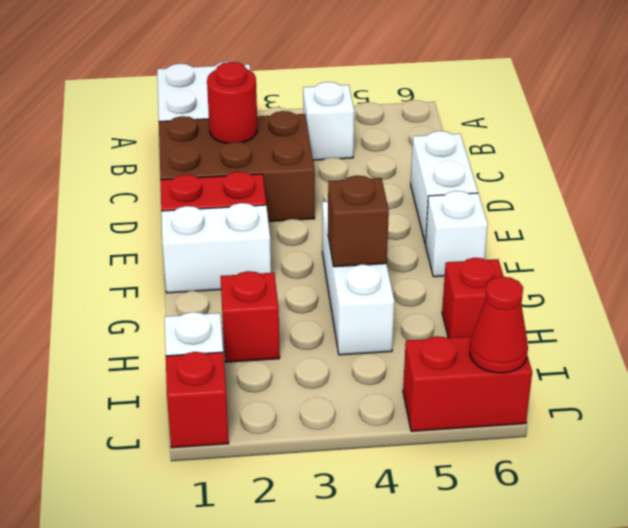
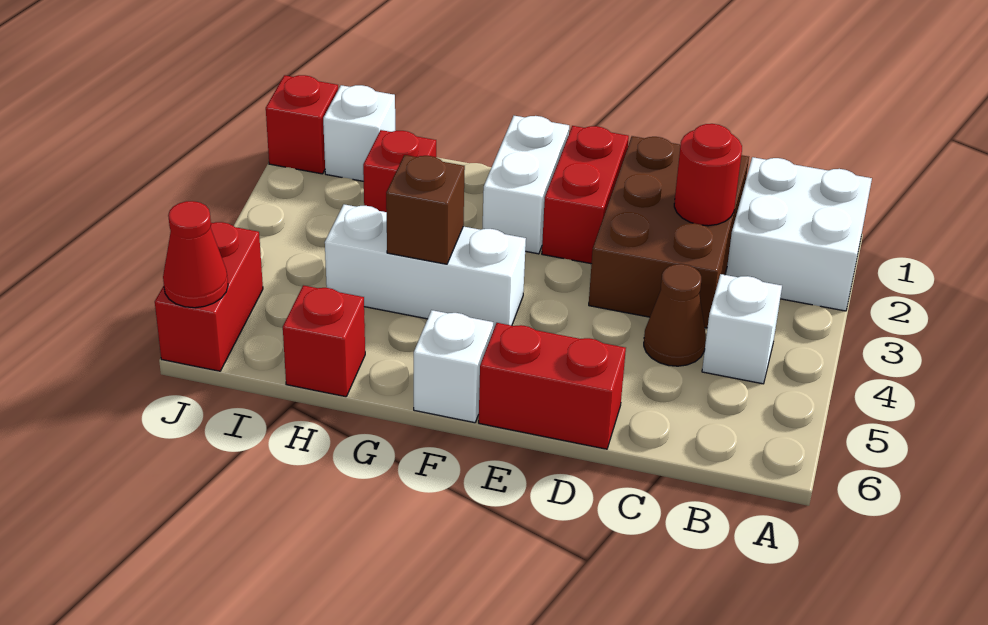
none -> brown 1x1 cone [644,264,706,366]
white 1x2 brick [411,131,478,244] -> red 1x2 brick [479,323,626,449]

